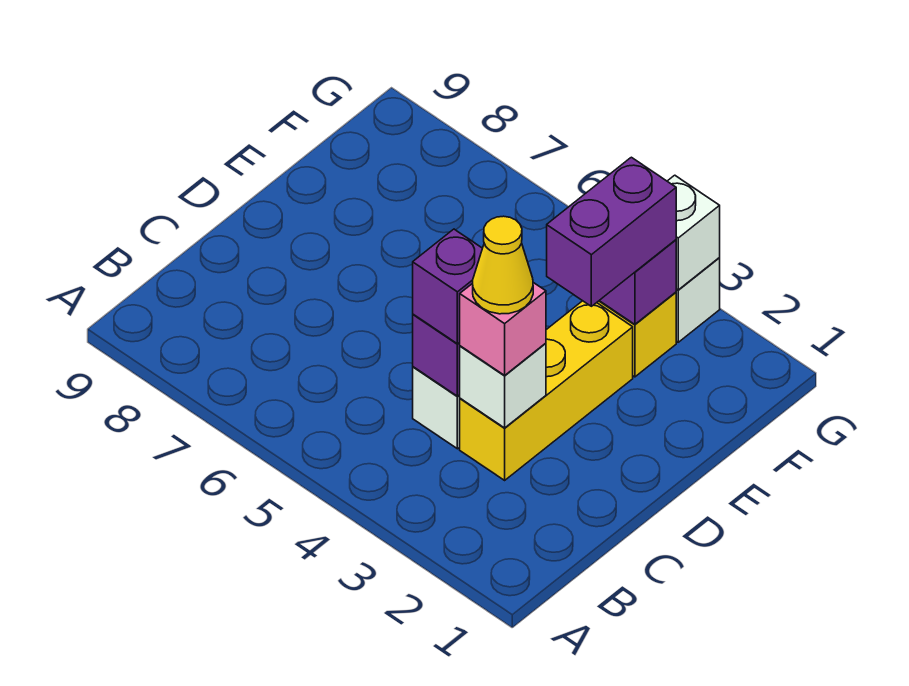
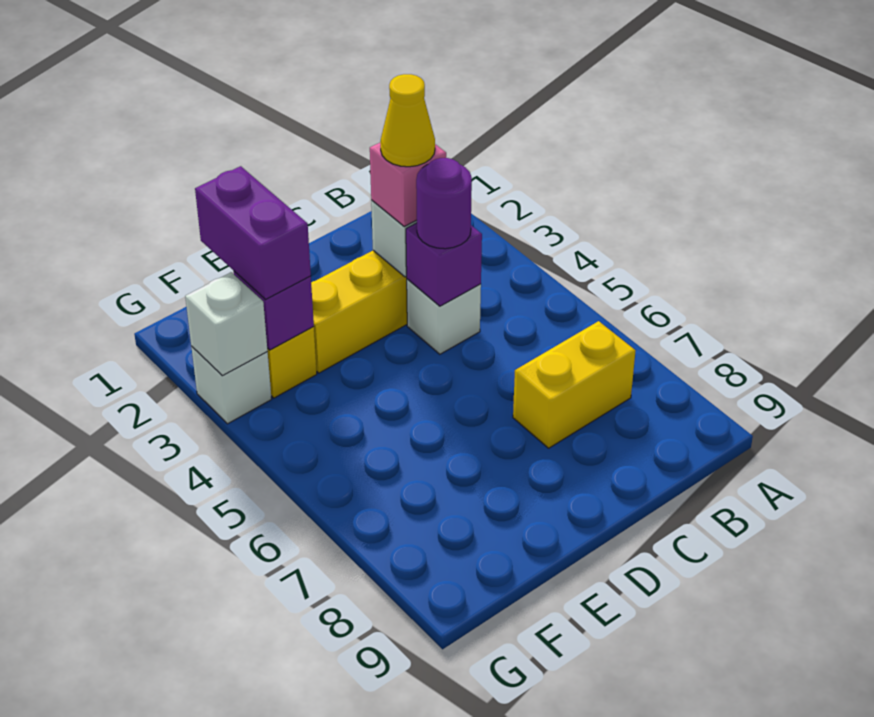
none -> yellow 1x2 brick [513,321,635,448]
purple 1x1 brick [413,229,482,344] -> purple 1x1 round brick [416,158,472,249]
purple 1x2 brick [547,157,676,306] -> purple 1x2 brick turned to [195,166,311,300]

